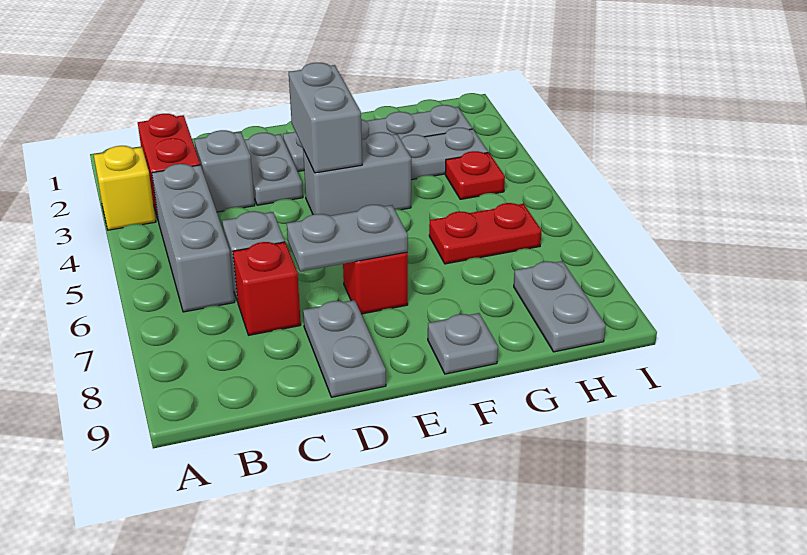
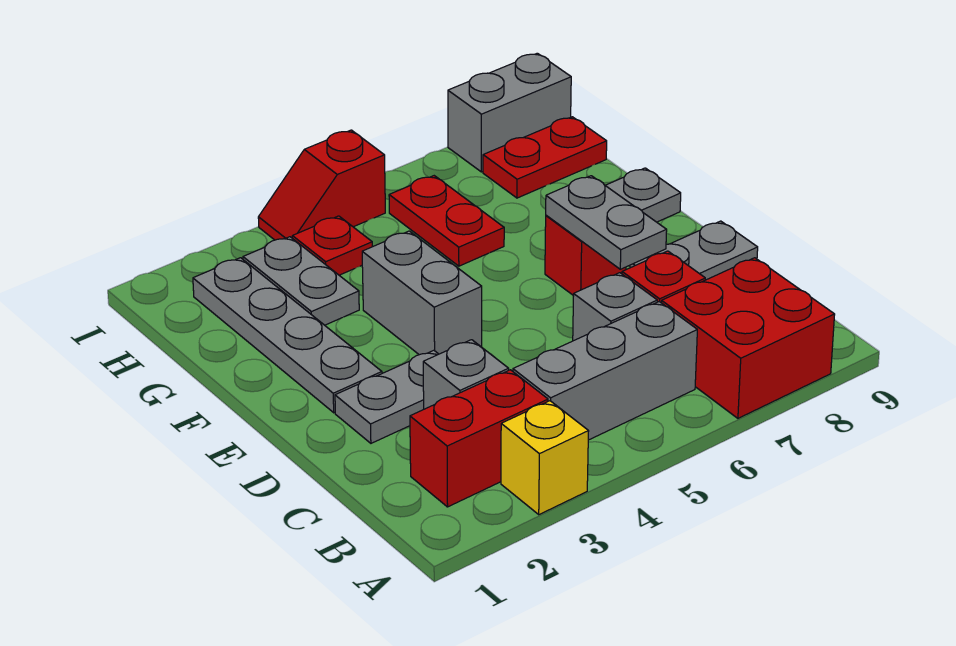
none -> red 2x2 brick [662,258,835,418]
grey 1x2 brick [289,63,362,173] -> grey 1x2 brick moved to [448,53,571,172]
grey 1x2 plate [514,261,606,352] -> red 1x2 plate [483,117,607,198]
none -> red 1x2 slope [258,130,385,240]

